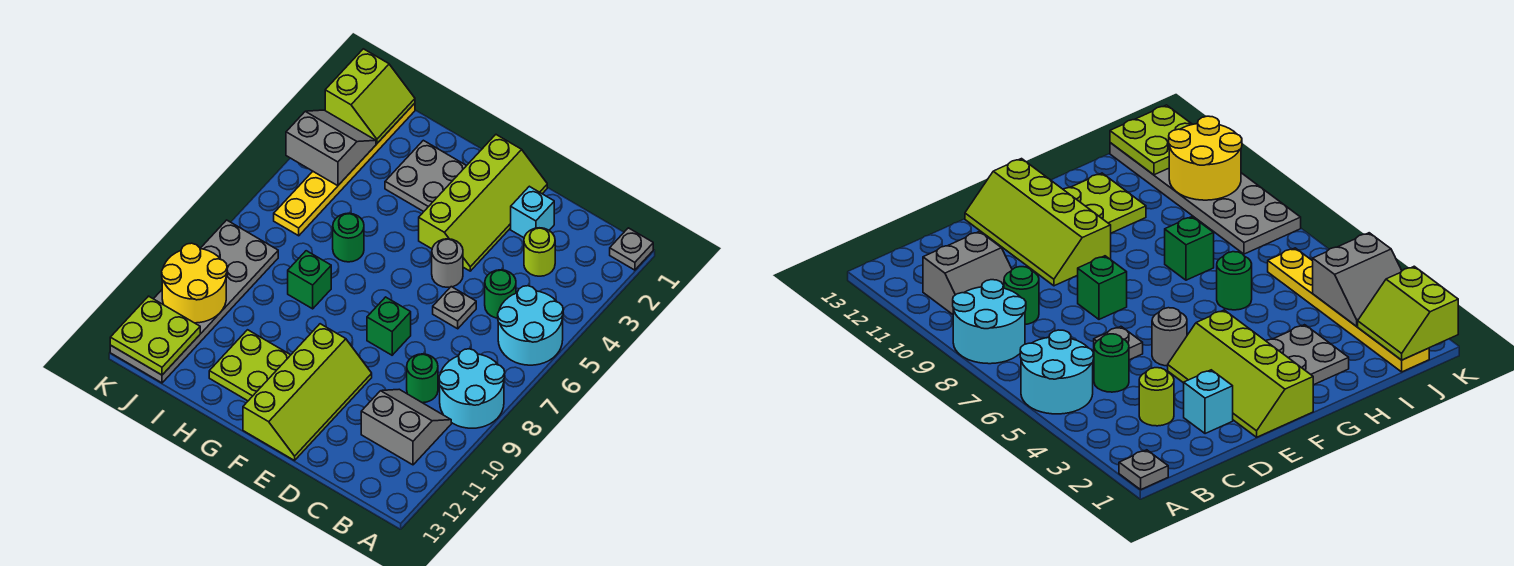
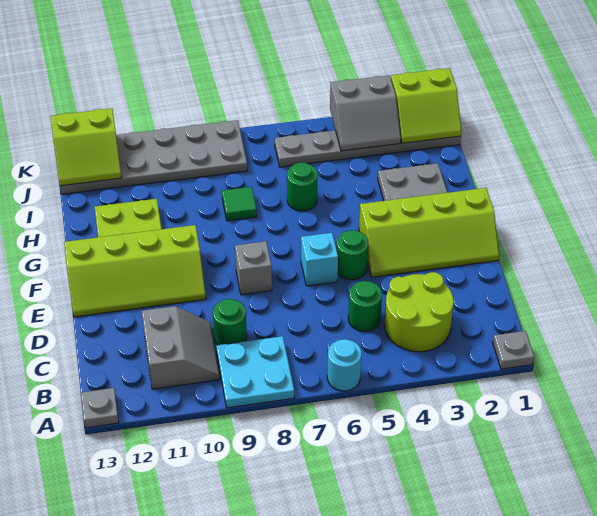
cyan 2x2 round brick [498,286,563,365] -> cyan 1x1 round brick [327,339,362,391]
cyan 2x2 round brick [439,349,505,428] -> cyan 2x2 plate [216,336,294,408]
lime 1x1 round brick [524,228,555,276] -> lime 2x2 round brick [384,272,454,352]
cyan 1x1 brick [511,186,554,238] -> cyan 1x1 brick moved to [301,233,338,286]
grey 1x1 plate [433,287,476,329] -> grey 1x1 plate moved to [81,388,119,428]
grey 1x1 round brick [432,239,463,287] -> green 1x1 round brick [336,230,368,280]
green 1x1 brick [367,297,411,355] -> grey 1x1 brick [235,241,272,295]
green 1x1 brick [288,251,331,309] -> green 1x1 tile [222,187,257,221]
yellow 1x6 plate [274,103,415,236] -> grey 1x6 plate [275,130,461,167]
grey 2x2 slope [286,110,376,186] -> grey 2x2 slope turned to [330,75,401,151]
yellow 2x2 round brick [162,243,227,323] -> none
lime 2x2 plate [110,296,200,375] -> lime 2x2 slope [51,108,122,186]

